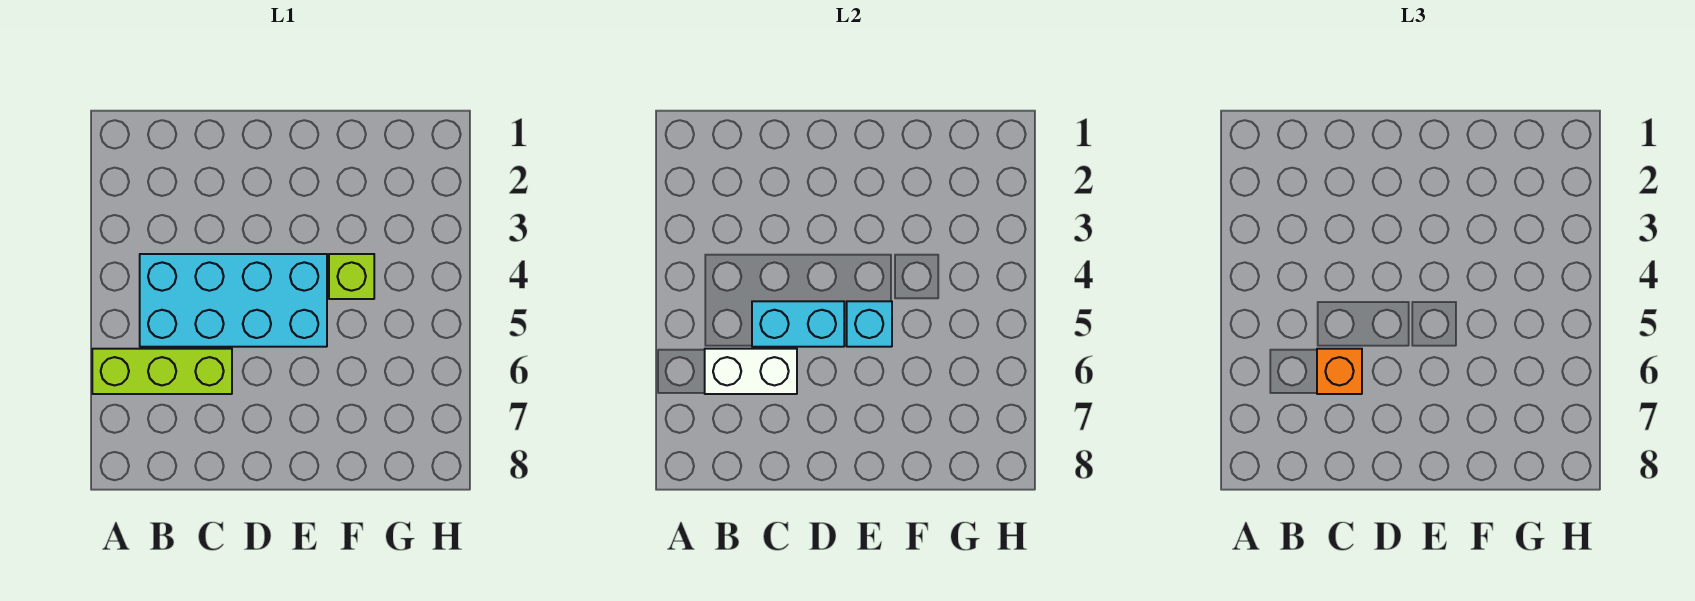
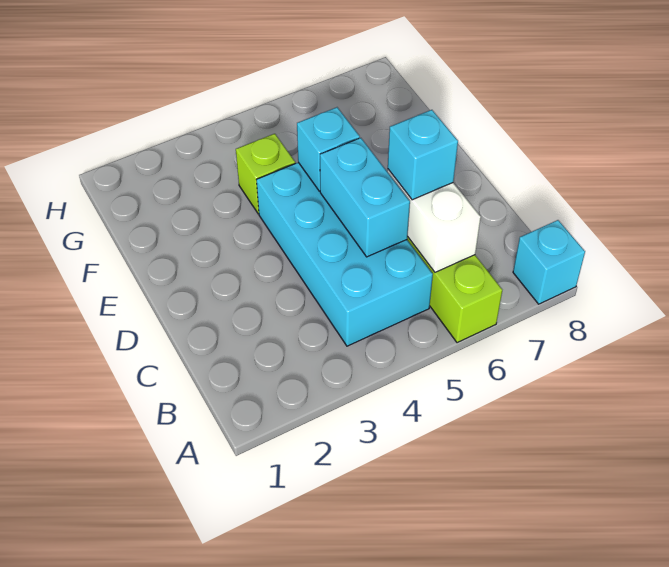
none -> cyan 1x1 brick [513,220,585,304]
orange 1x1 brick [1317,349,1362,394] -> cyan 1x1 brick [388,110,458,200]

